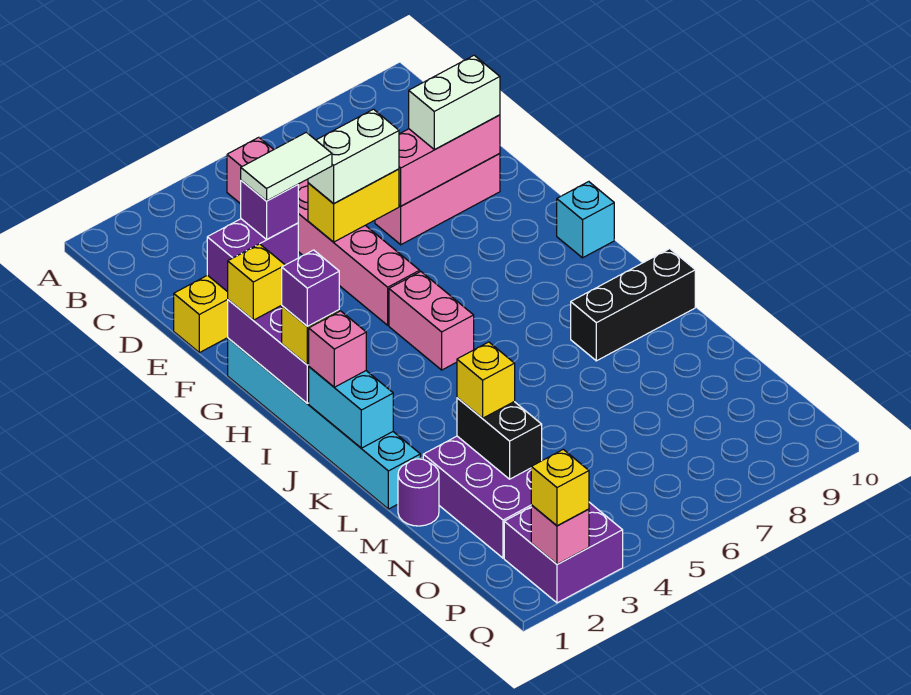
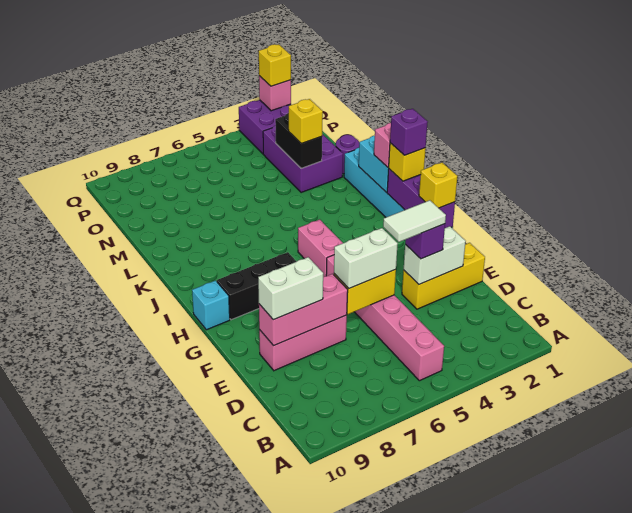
purple 1x2 brick [207,219,298,292] -> white 1x2 brick [404,226,466,284]
black 1x3 brick [571,249,695,361] -> black 1x3 brick moved to [217,252,297,320]

